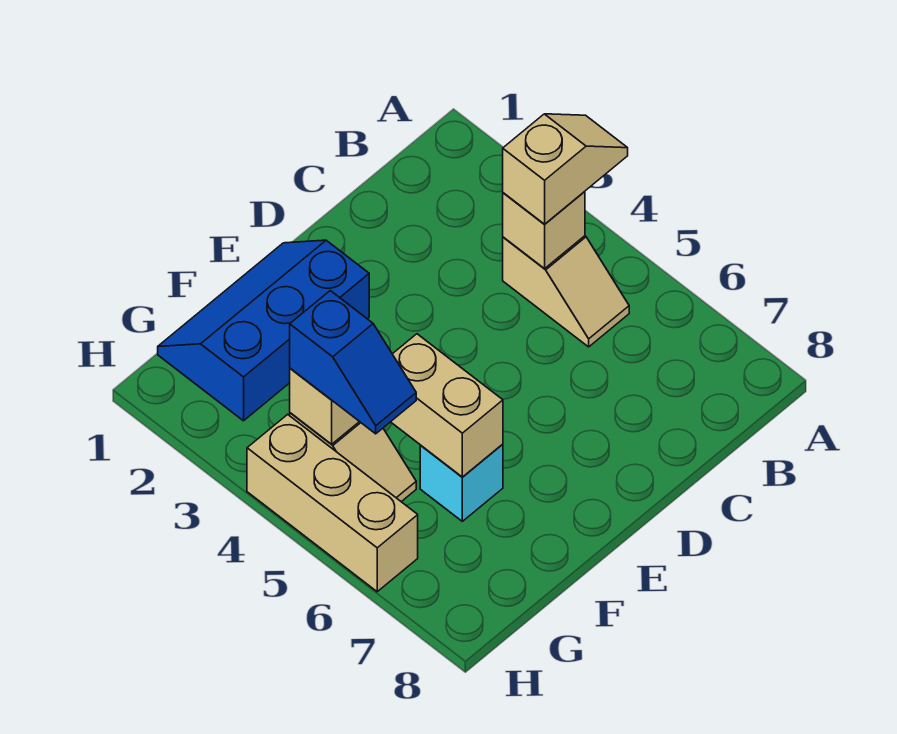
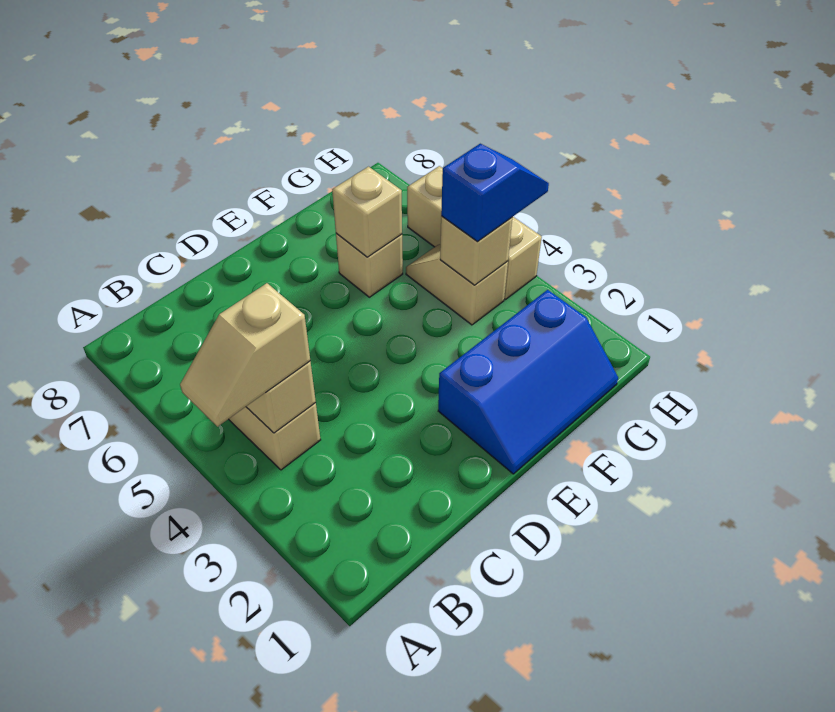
tan 1x2 brick [391,334,503,477] -> tan 1x1 brick [332,167,402,257]
cyan 1x1 brick [420,444,503,521] -> tan 1x1 brick [336,233,403,297]
blue 1x2 slope [290,291,416,434] -> blue 1x2 slope turned to [441,144,549,242]

